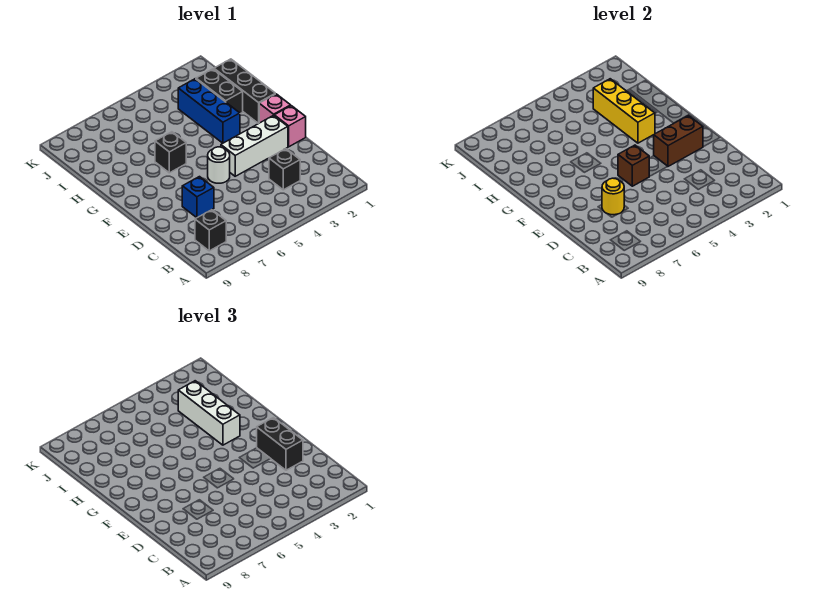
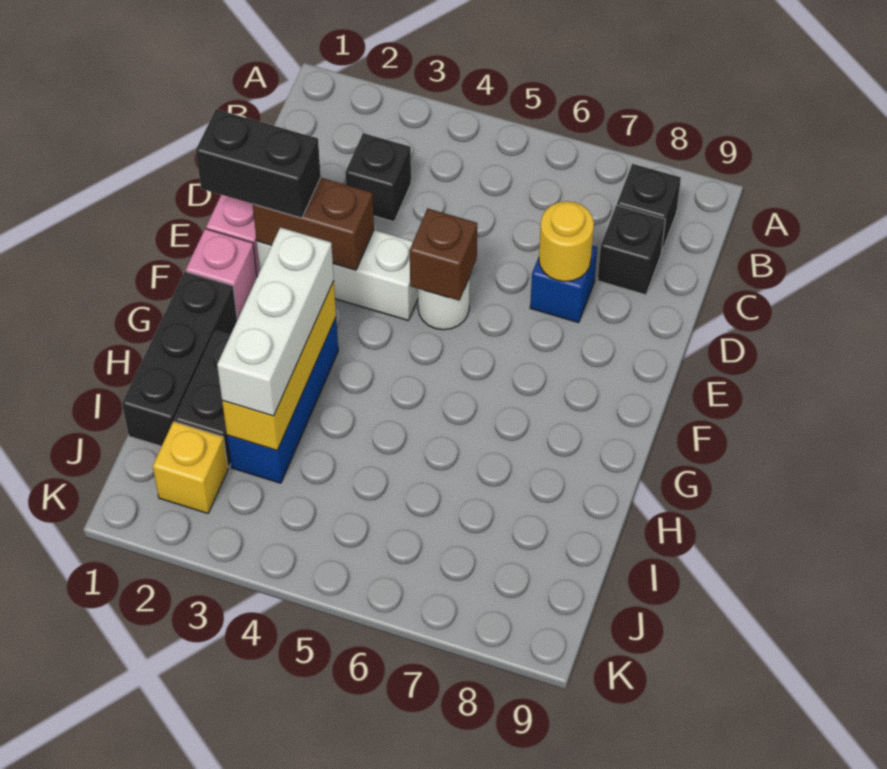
black 1x2 brick [257,418,303,470] -> black 1x2 brick turned to [196,109,321,218]
black 1x1 brick [155,132,186,173] -> black 1x1 brick moved to [598,205,665,295]
none -> yellow 1x1 brick [153,421,228,513]

